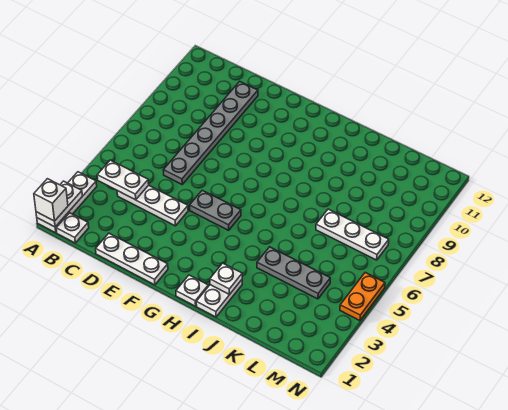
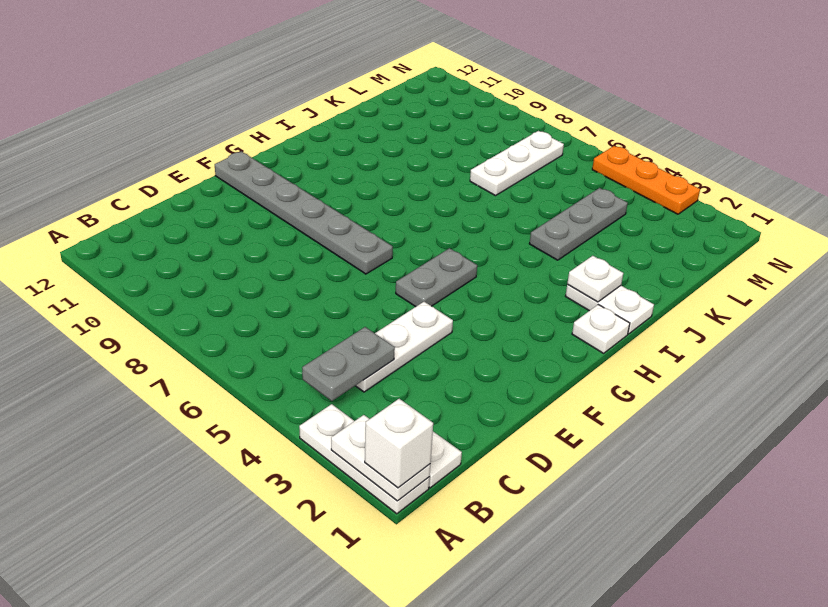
white 1x2 plate [97,160,149,200] -> grey 1x2 plate [302,327,395,401]
white 1x3 plate [96,233,168,285] -> none
grey 1x6 plate [164,82,258,184] -> grey 1x6 plate moved to [215,151,393,274]
orange 1x2 plate [340,273,385,321] -> orange 1x3 plate [592,146,700,214]

